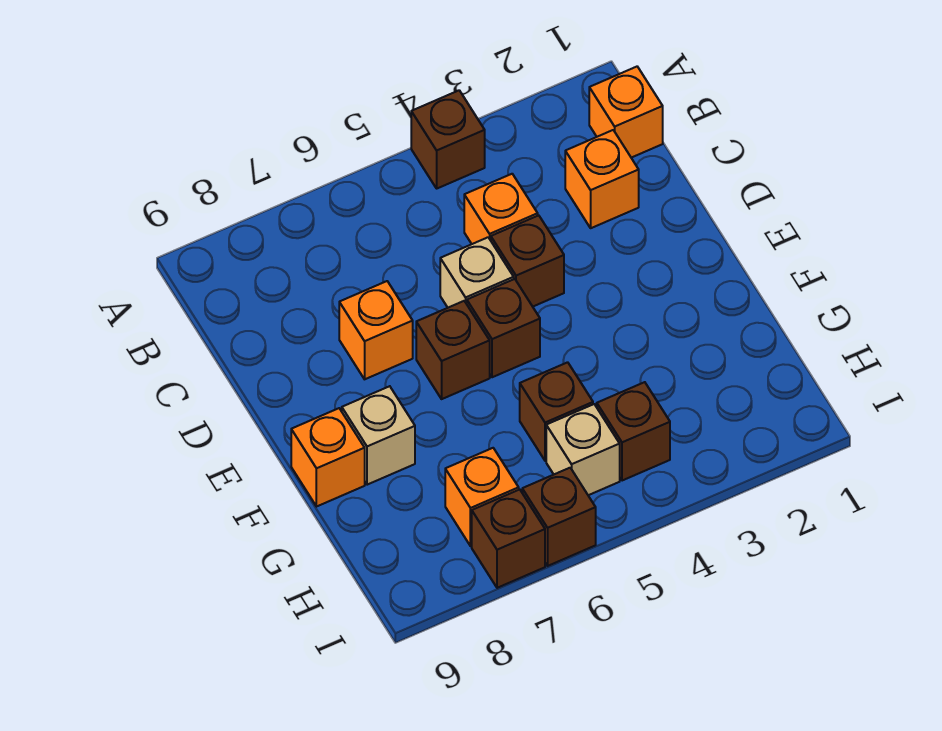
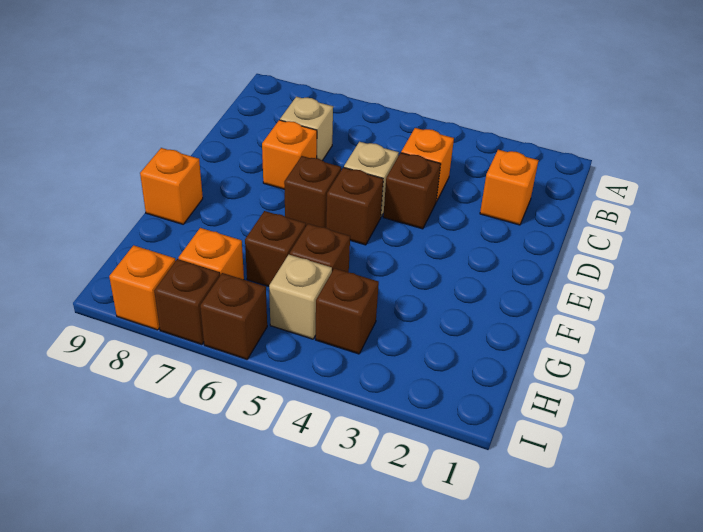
brown 1x1 brick [411,90,485,188] -> brown 1x1 brick moved to [245,211,306,286]
orange 1x1 brick [589,67,663,158] -> orange 1x1 brick moved to [109,245,175,330]
tan 1x1 brick [342,386,415,485] -> tan 1x1 brick moved to [280,97,333,160]

